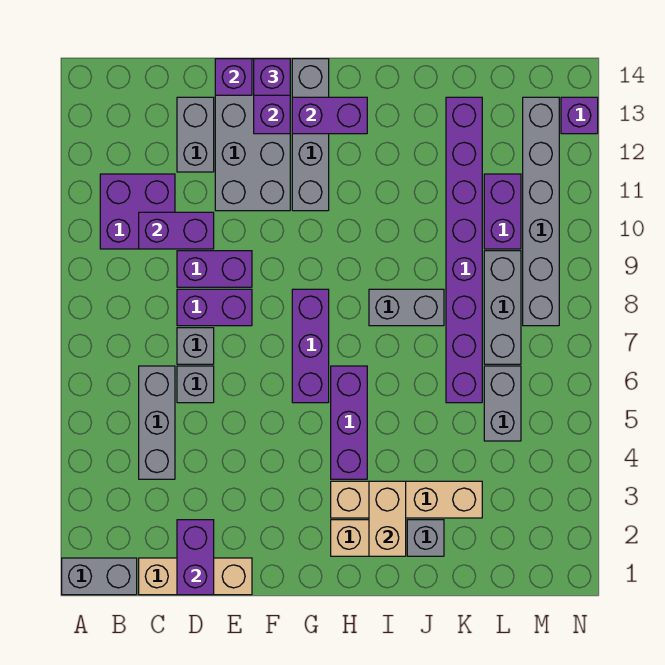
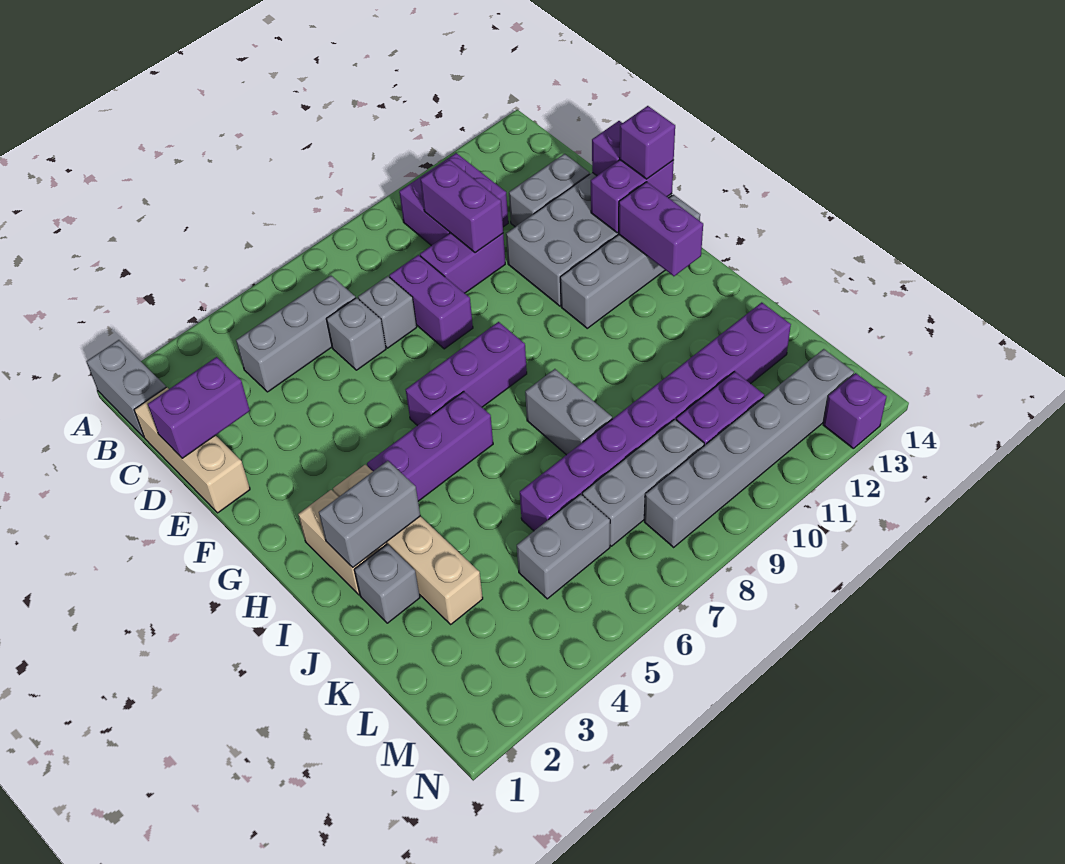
purple 1x2 brick [177,251,252,287] -> purple 1x2 brick turned to [420,233,505,293]
tan 1x2 brick [369,481,406,556] -> grey 1x2 brick [319,461,420,567]

